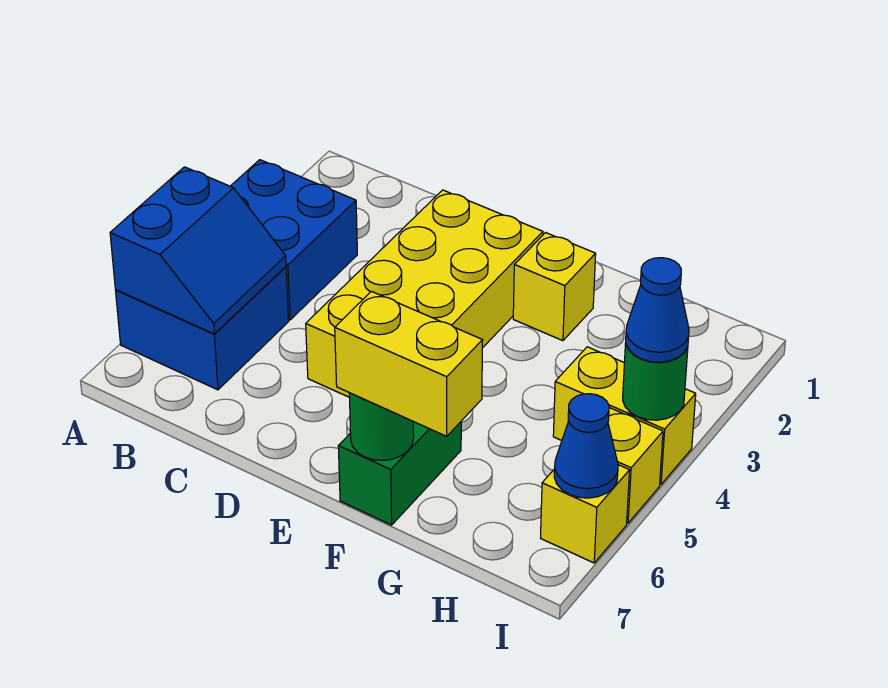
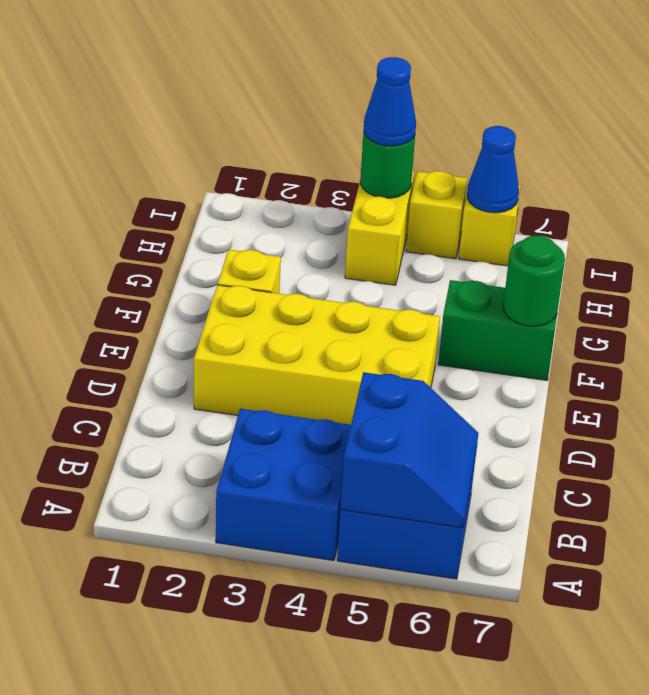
blue 2x2 slope [110,167,286,334] -> blue 2x2 slope turned to [340,372,478,528]
yellow 1x2 brick [335,291,483,436] -> none

